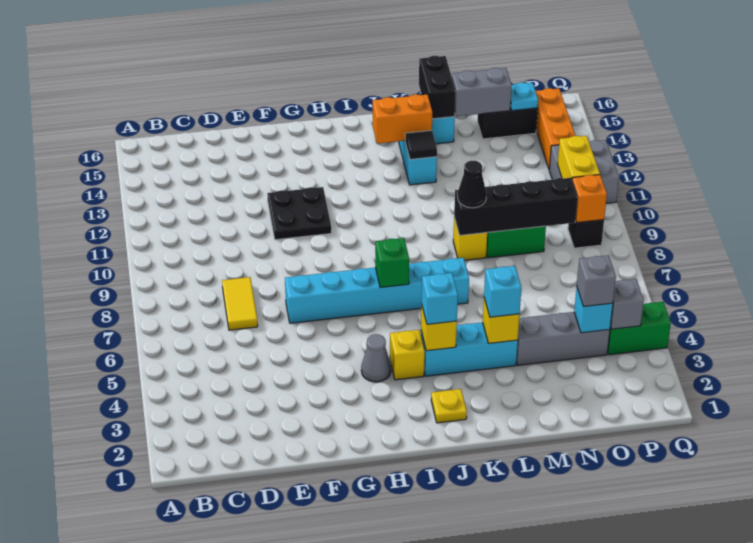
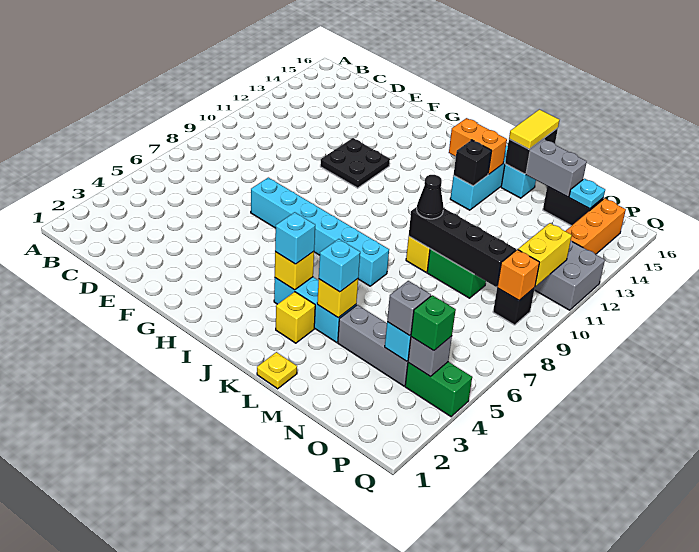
yellow 1x2 tile [222,277,258,330] -> yellow 1x2 tile moved to [509,109,559,149]
grey 1x1 cone [361,334,391,382] -> none
yellow 1x1 brick [390,330,425,380] -> yellow 1x1 brick moved to [276,292,315,343]
green 1x1 brick [375,238,409,288] -> green 1x1 brick moved to [411,295,456,351]
yellow 1x1 plate [431,389,467,423] -> yellow 1x1 plate moved to [257,352,297,389]
black 1x1 tile [405,130,437,159] -> black 1x1 brick [454,140,492,186]

